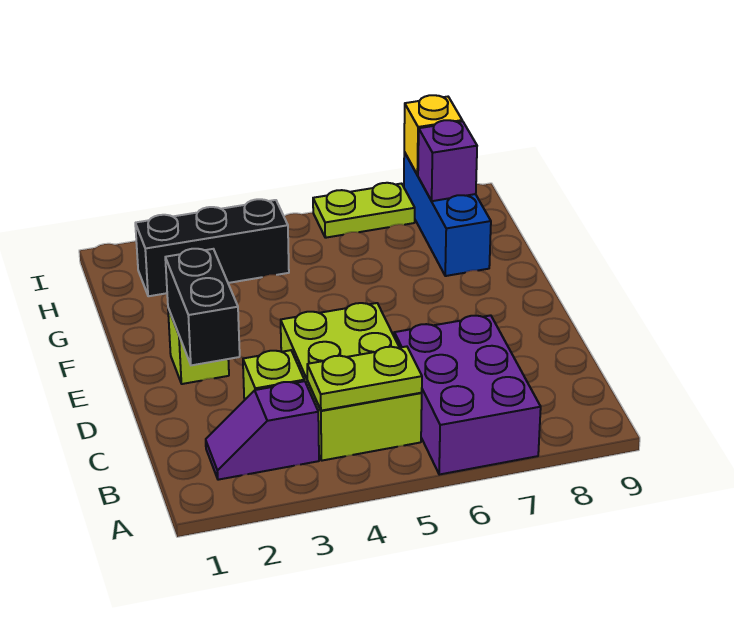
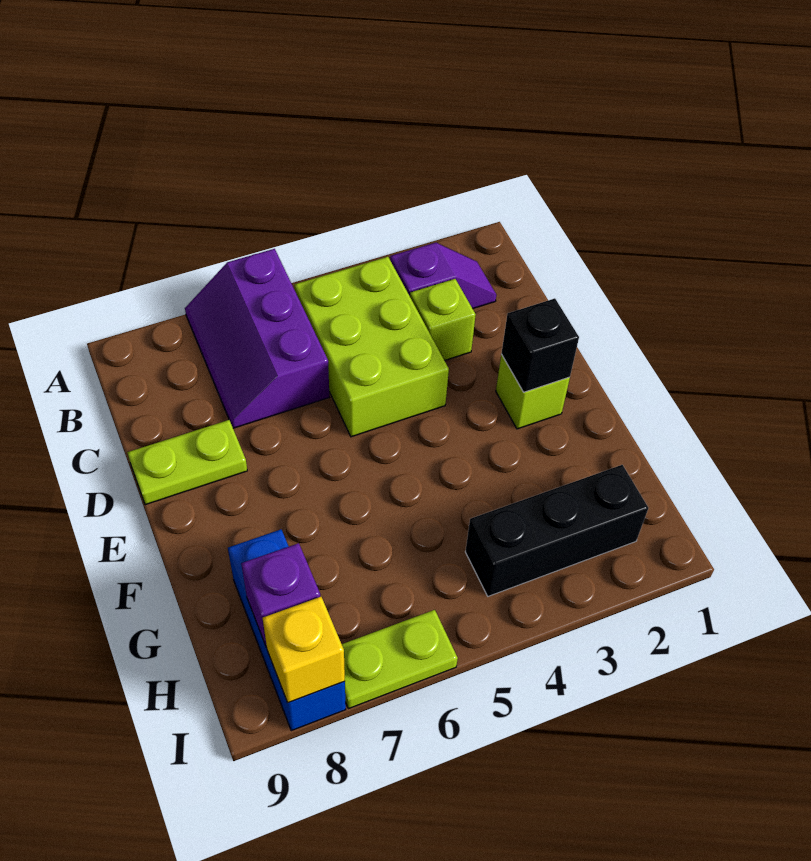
purple 2x3 brick [394,315,541,475] -> purple 2x3 slope [185,249,329,428]
lime 1x2 plate [307,346,422,411] -> lime 1x2 plate moved to [127,420,247,505]
black 1x2 brick [165,249,240,365] -> black 1x1 brick [501,298,579,392]

